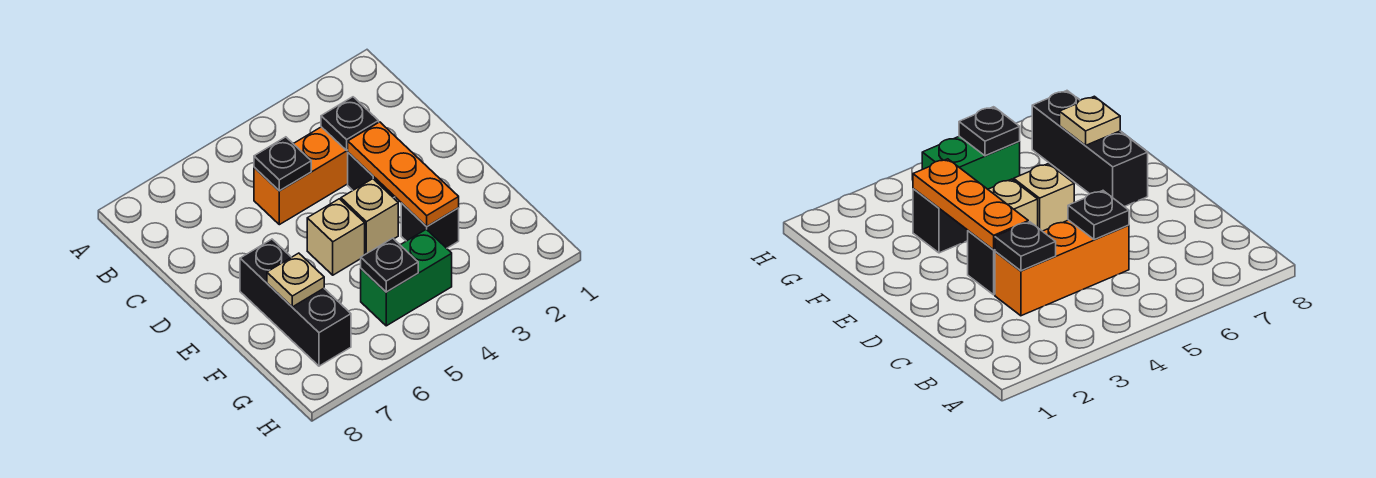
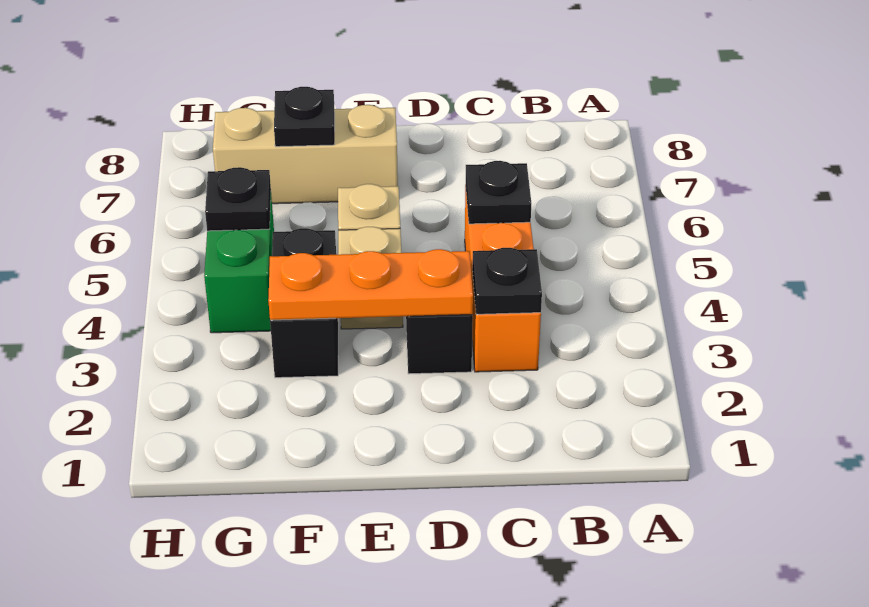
black 1x3 brick [240,239,351,366] -> tan 1x3 brick [213,105,398,204]
black 1x1 brick [401,203,459,248] -> black 1x2 brick [270,228,338,378]
tan 1x1 plate [267,253,324,307] -> black 1x1 plate [274,87,335,147]

